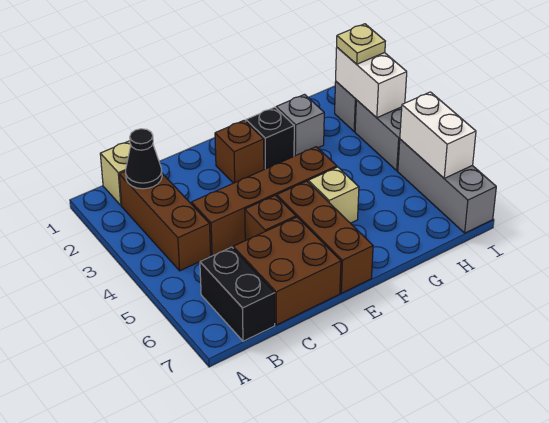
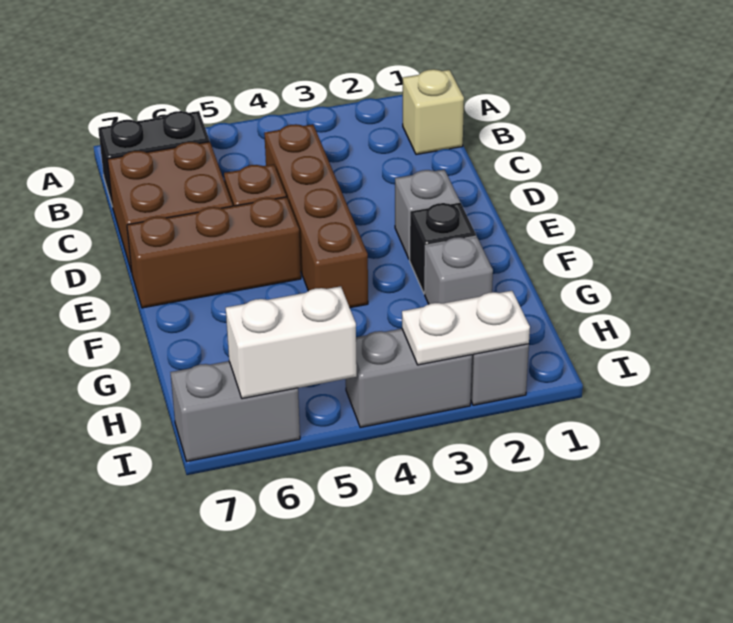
brown 1x3 brick [119,171,211,271] -> none
black 1x1 cone [126,129,162,189] -> none
brown 1x1 brick [215,120,264,183] -> grey 1x1 brick [395,170,460,259]
tan 1x1 brick [308,167,359,223] -> none
white 1x2 brick [336,48,407,118] -> white 1x2 plate [402,291,530,365]
tan 1x1 plate [337,24,385,64] -> none
grey 1x3 brick [398,139,496,233] -> grey 1x2 brick [170,361,300,461]

